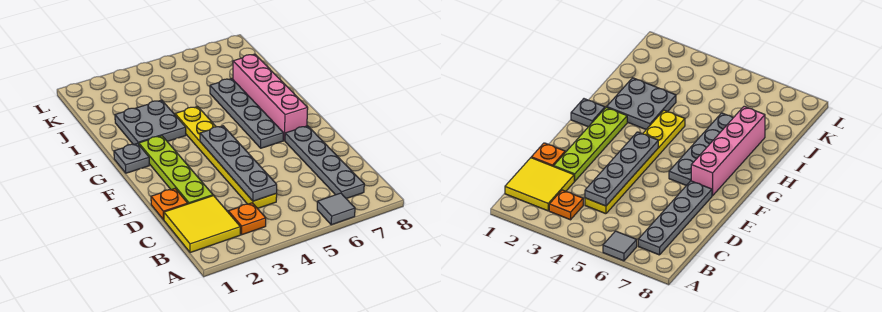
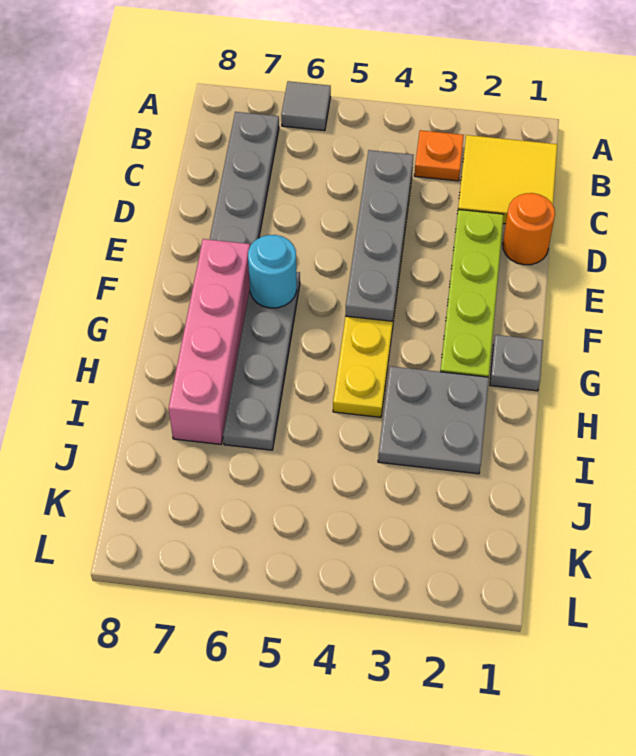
orange 1x1 plate [151,189,188,220] -> orange 1x1 round brick [503,193,555,265]
none -> cyan 1x1 round brick [248,235,297,308]

